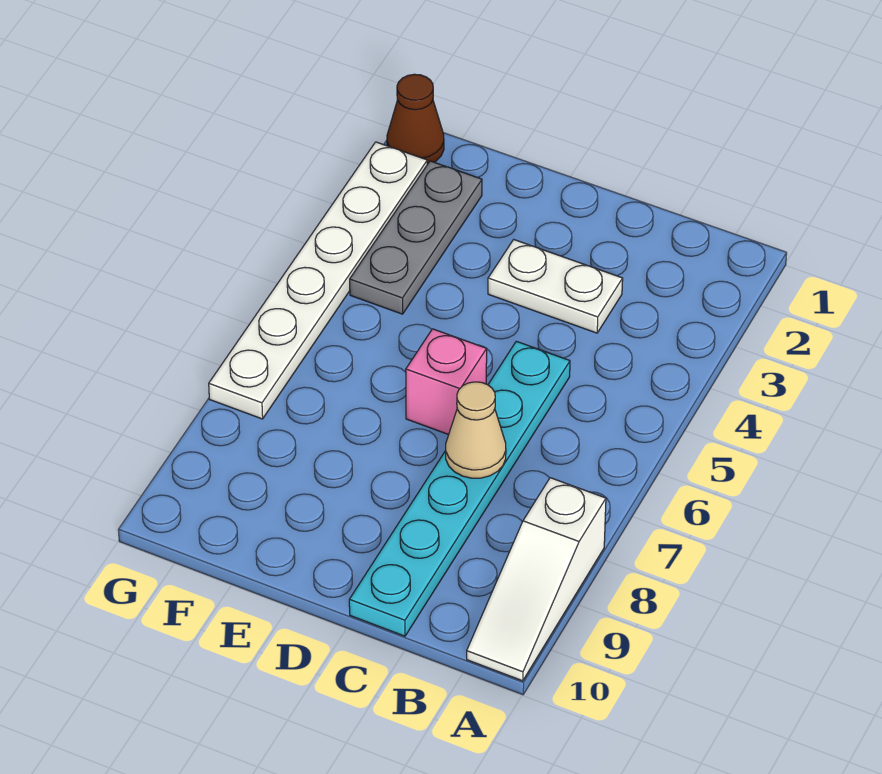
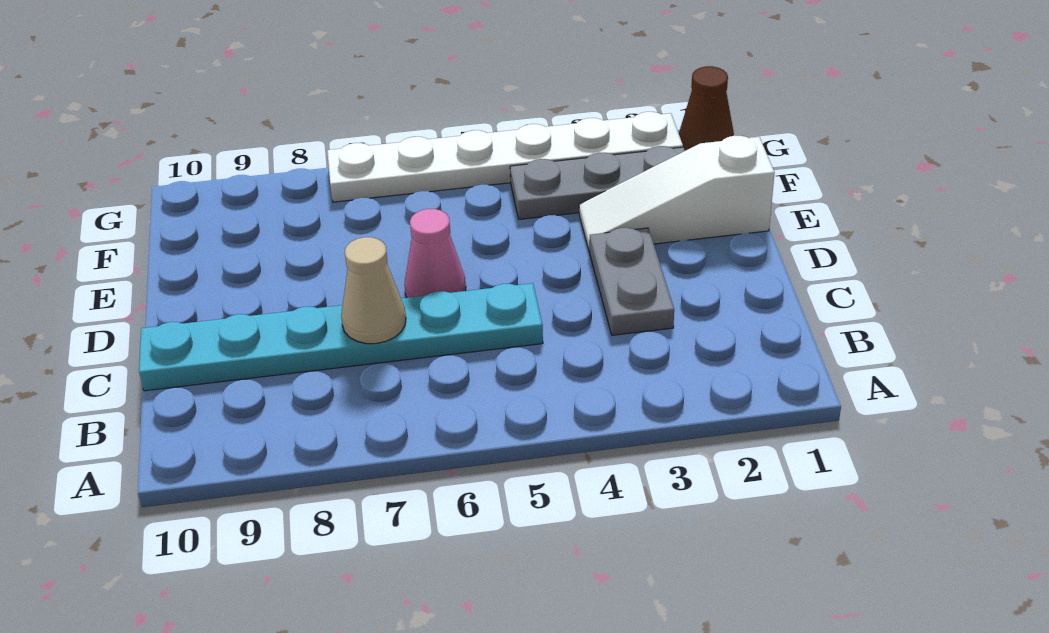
white 1x3 slope [467,478,606,681] -> white 1x3 slope moved to [579,136,775,251]
white 1x2 plate [488,240,623,333] -> grey 1x2 plate [590,228,674,335]
pink 1x1 brick [406,329,487,435] -> pink 1x1 cone [404,209,466,298]

